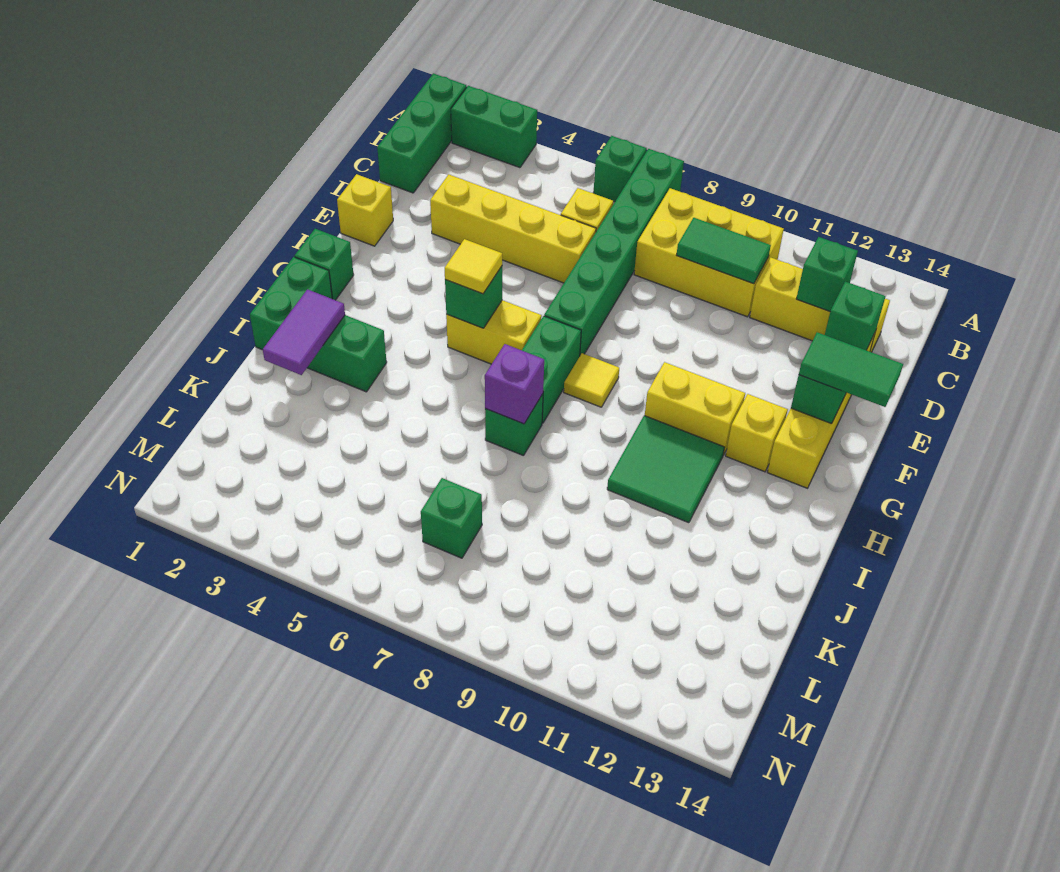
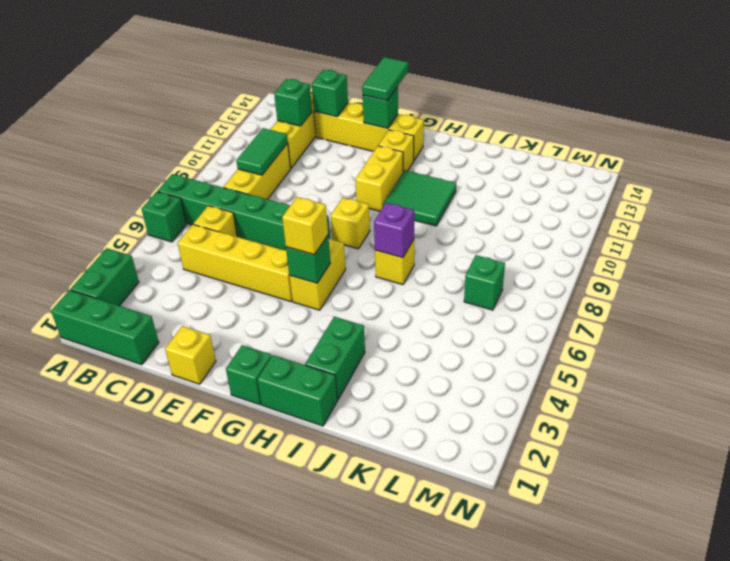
yellow 2x3 brick [634,188,784,317] -> yellow 1x3 brick [224,143,291,199]
yellow 1x4 brick [430,174,596,283] -> yellow 1x4 brick turned to [178,224,292,302]
yellow 1x1 tile [445,239,502,294] -> yellow 1x1 brick [282,197,328,255]
green 1x2 brick [522,316,581,423] -> none
yellow 1x1 tile [564,353,619,407] -> yellow 1x1 brick [331,198,370,249]
purple 1x2 tile [263,289,345,375] -> none
green 1x1 brick [485,394,543,456] -> yellow 1x1 brick [375,240,414,285]

